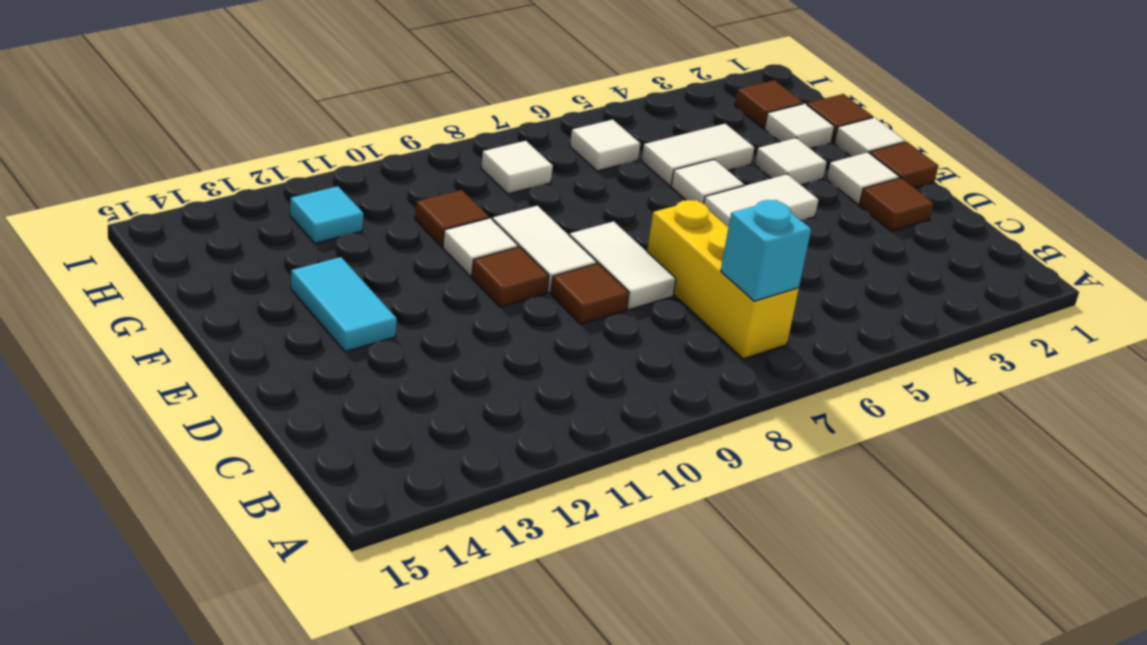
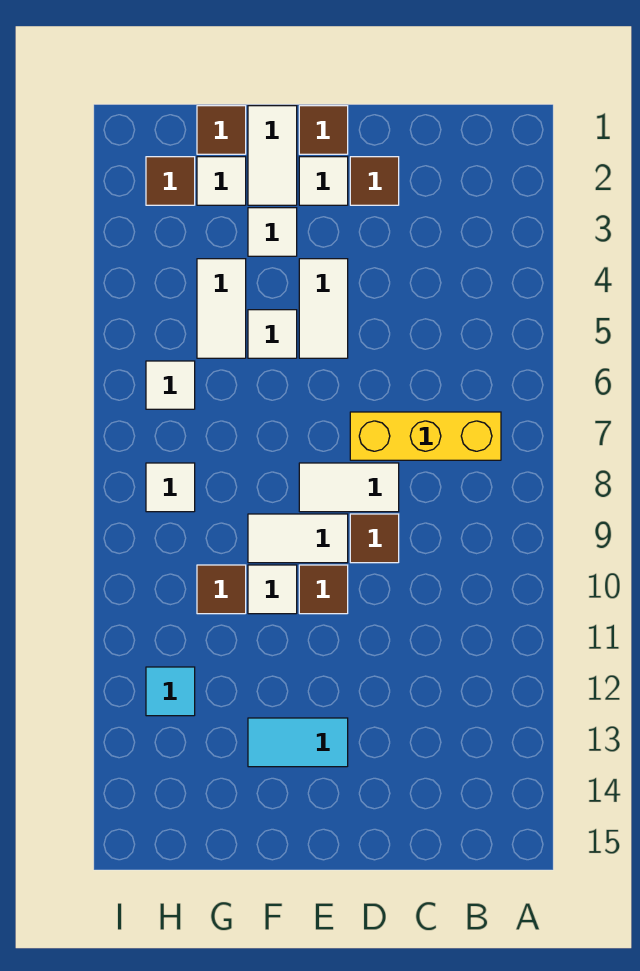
cyan 1x1 brick [721,200,811,301] -> none
white 1x1 tile [834,117,905,157] -> white 1x2 tile [248,106,297,205]

